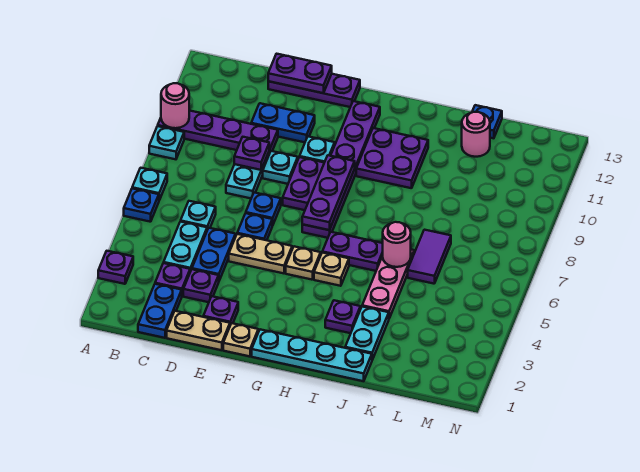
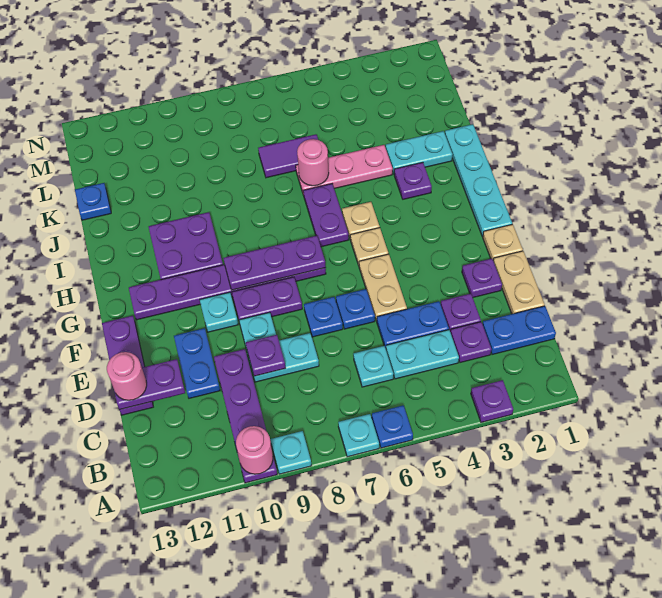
purple 1x2 plate [268,54,332,93] -> purple 1x2 plate turned to [114,359,185,410]
pink 1x1 round brick [462,112,490,157] -> pink 1x1 round brick moved to [107,352,147,400]

